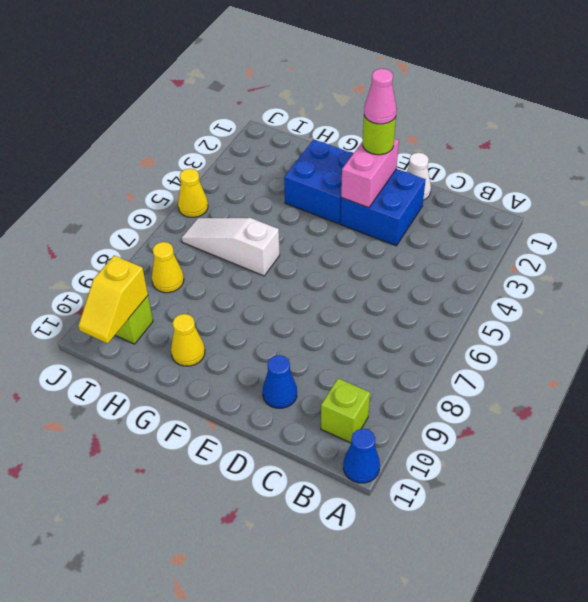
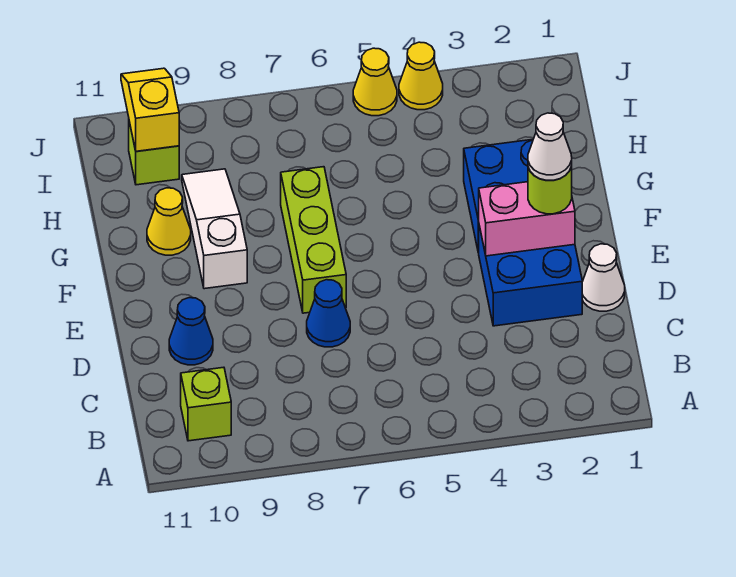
blue 1x1 cone [343,429,380,483] -> blue 1x1 cone moved to [307,280,350,347]
pink 1x1 cone [364,69,397,124] -> white 1x1 cone [528,113,572,180]
none -> lime 1x3 brick [281,167,346,313]
white 1x3 slope [182,218,280,276] -> white 1x3 slope moved to [182,169,247,289]
yellow 1x1 cone [152,242,184,293] -> yellow 1x1 cone moved to [399,42,443,110]
yellow 1x2 slope [78,255,148,343] -> yellow 1x2 slope turned to [121,68,179,151]

